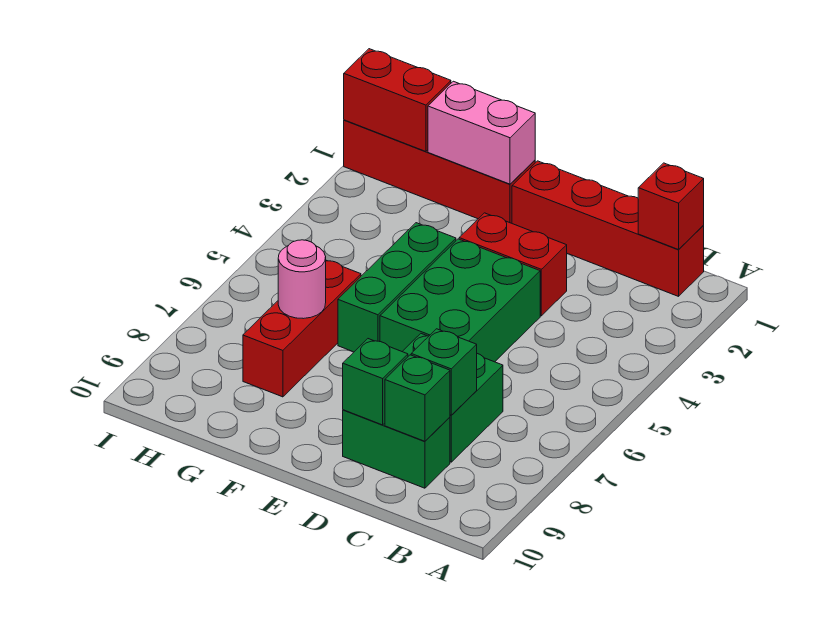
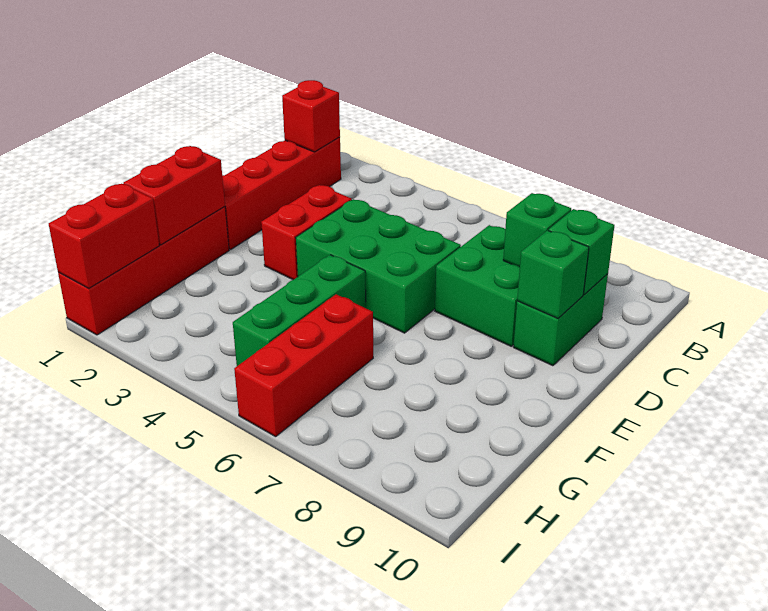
pink 1x2 brick [428,81,535,184] -> red 1x2 brick [123,146,225,245]
green 1x3 brick [338,223,456,352] -> green 1x3 brick turned to [233,255,366,366]
red 1x3 brick [243,260,361,397] -> red 1x3 brick turned to [234,294,373,437]
pink 1x1 round brick [278,240,326,319] -> none

